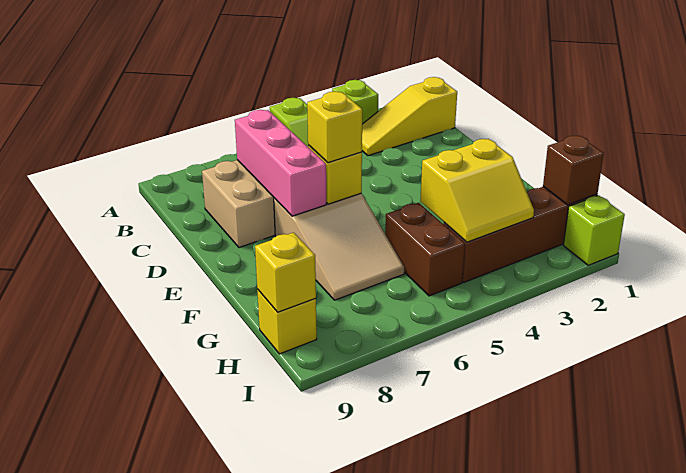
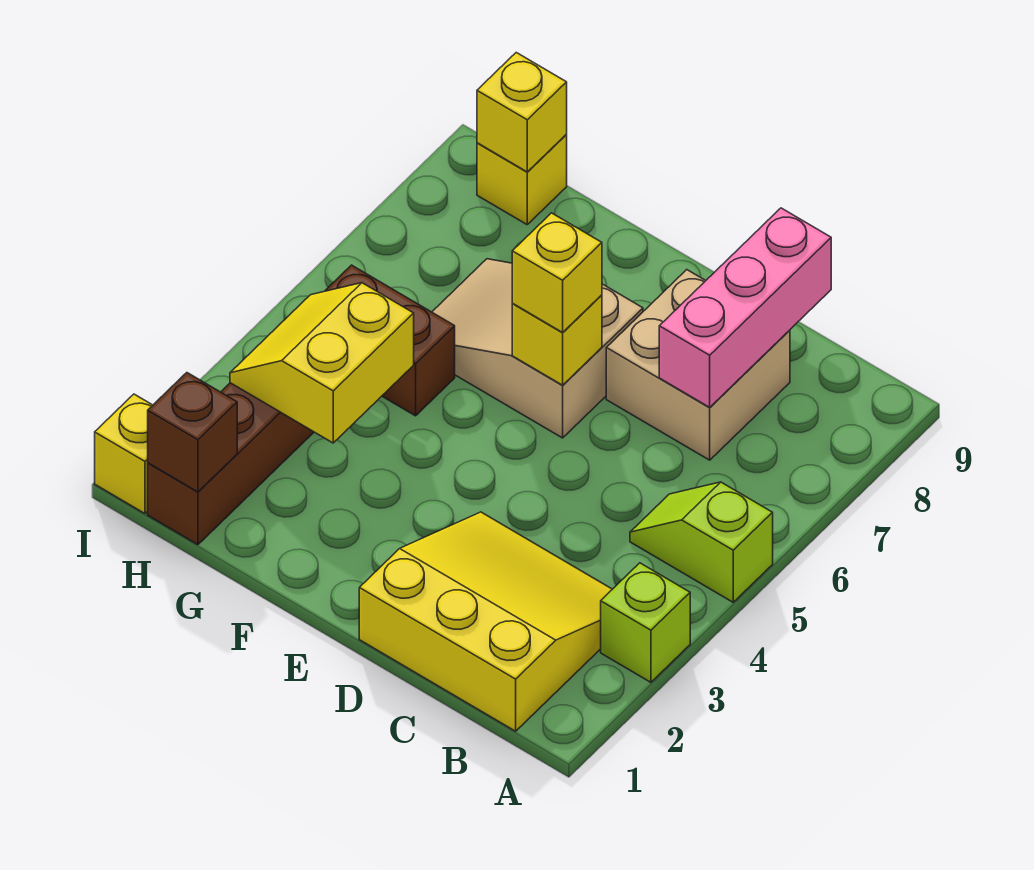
yellow 1x3 slope [362,77,457,156] -> yellow 3x3 slope [359,512,612,731]
pink 1x3 brick [235,110,326,216] -> pink 1x3 brick turned to [659,208,831,407]
lime 1x1 brick [563,195,625,265] -> yellow 1x1 brick [95,394,153,513]

